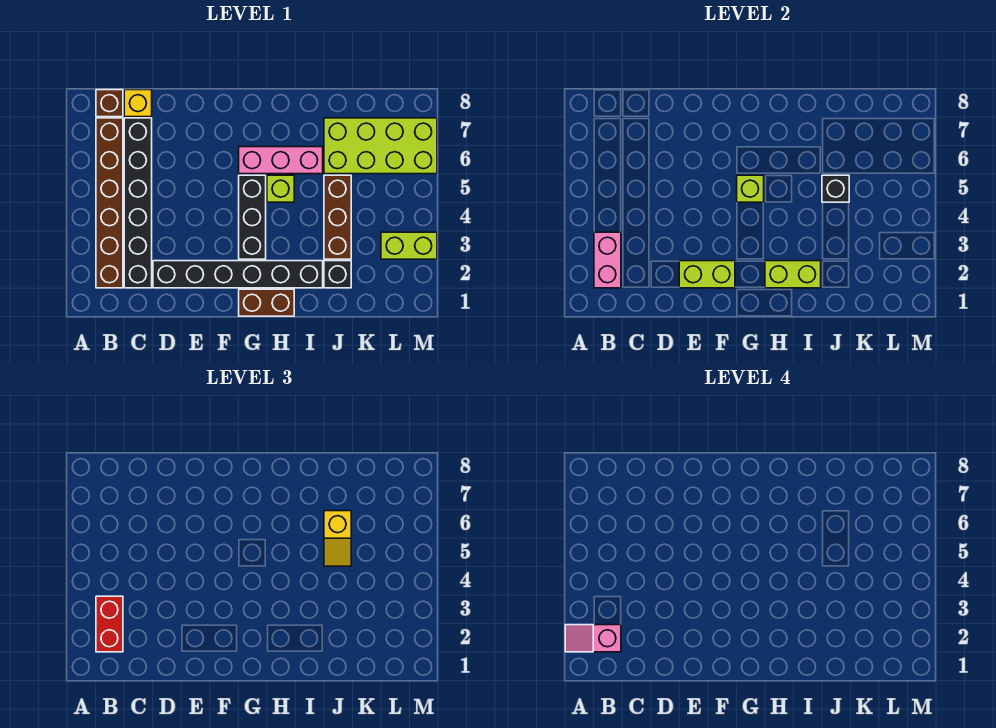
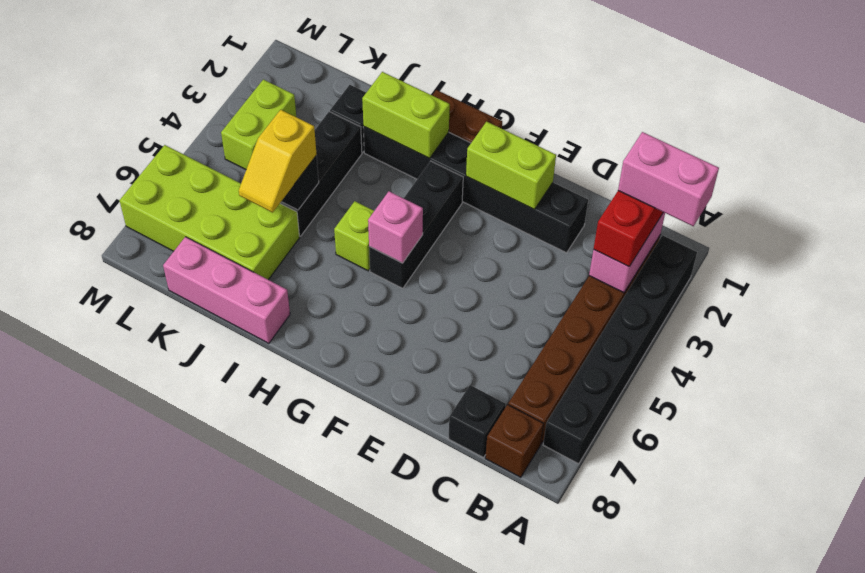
pink 1x2 slope [565,625,621,652] -> pink 1x2 brick [618,132,719,226]
black 1x6 brick [124,118,152,288] -> black 1x6 brick moved to [543,235,697,464]
yellow 1x1 brick [124,90,152,117] -> black 1x1 brick [449,385,506,458]
lime 1x1 brick [737,175,764,202] -> pink 1x1 brick [368,191,423,263]
pink 1x3 brick [239,147,323,174] -> pink 1x3 brick moved to [163,237,290,343]
brown 1x3 brick [324,175,351,259] -> black 1x3 brick [280,112,362,236]
yellow 1x2 slope [324,511,351,566] -> yellow 1x2 slope turned to [239,110,317,212]
lime 1x2 brick [381,232,437,259] -> lime 1x2 brick turned to [221,79,296,169]

